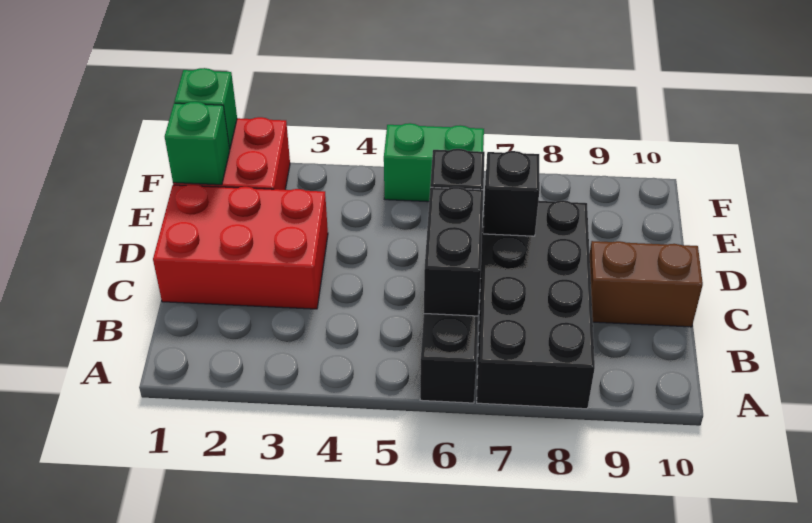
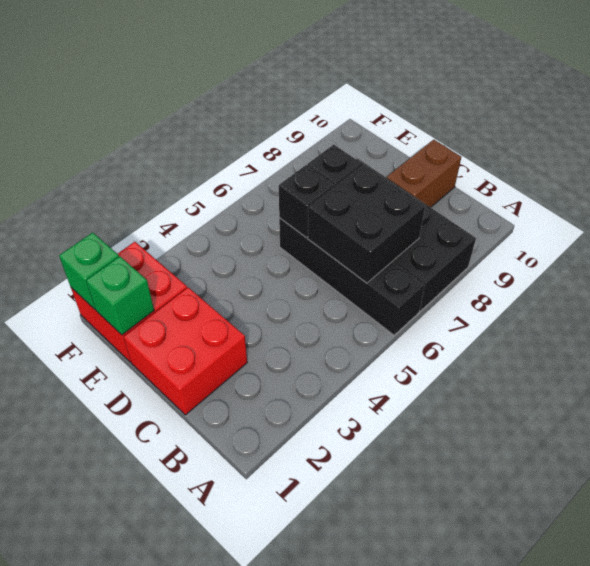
black 1x2 brick [424,187,483,316] -> black 2x2 brick [308,165,425,283]
red 2x3 brick [153,184,328,309] -> red 2x2 brick [124,287,247,415]
green 1x2 brick [384,123,484,202] -> none

